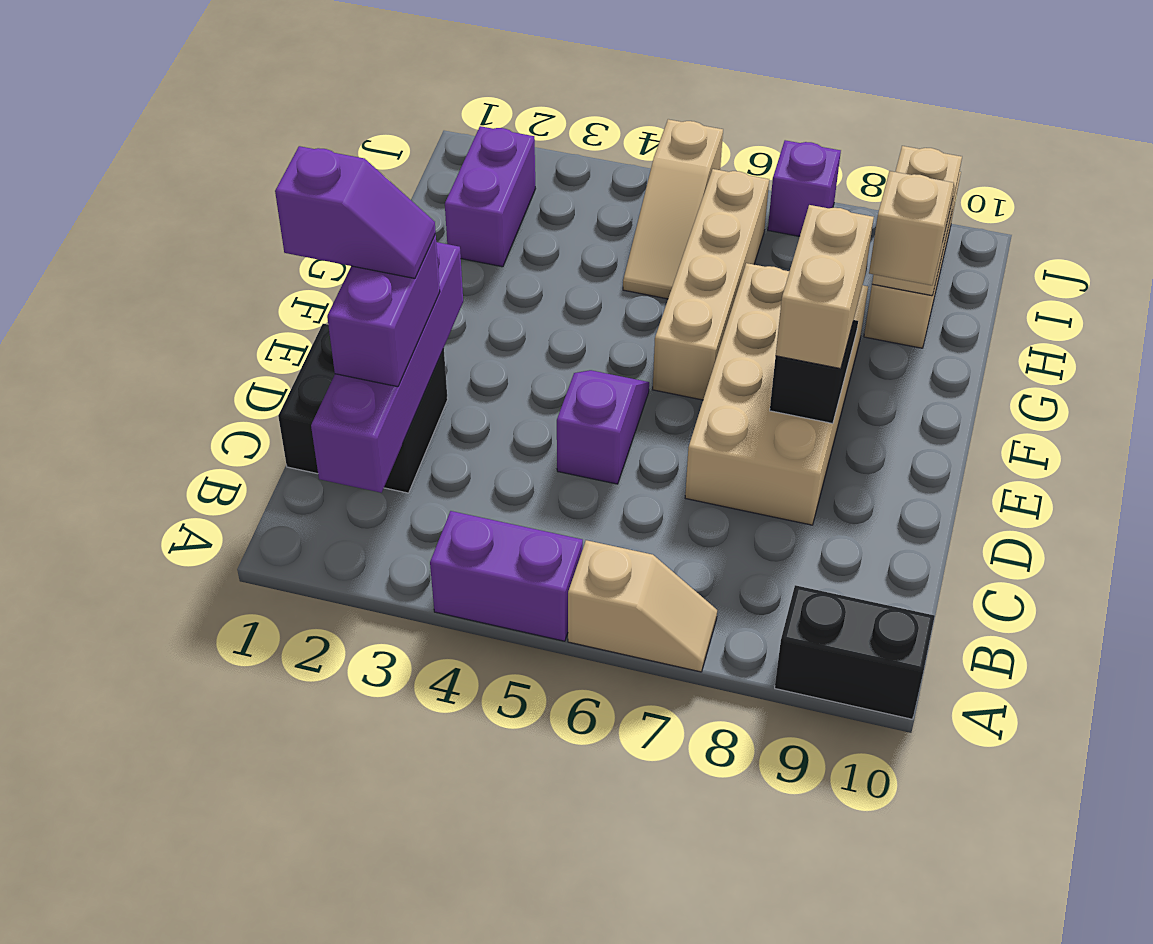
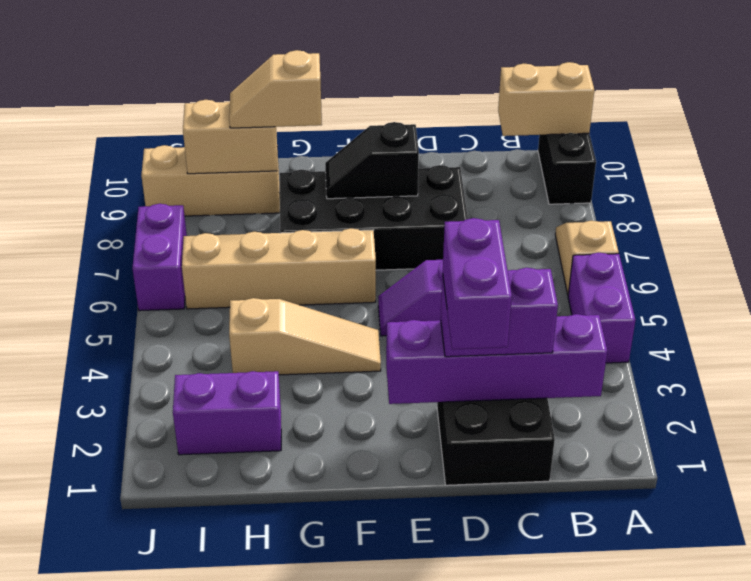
purple 1x2 slope [275,146,436,278] -> purple 1x2 brick [443,218,512,349]
tan 2x4 brick [685,263,868,525] -> black 2x4 brick [280,165,468,270]
tan 1x2 brick [776,205,874,369] -> tan 1x2 brick moved to [498,62,594,136]
tan 1x3 slope [623,119,723,299] -> tan 1x3 slope moved to [229,298,381,375]
purple 1x1 brick [768,140,841,236] -> purple 1x2 brick [132,204,187,311]

